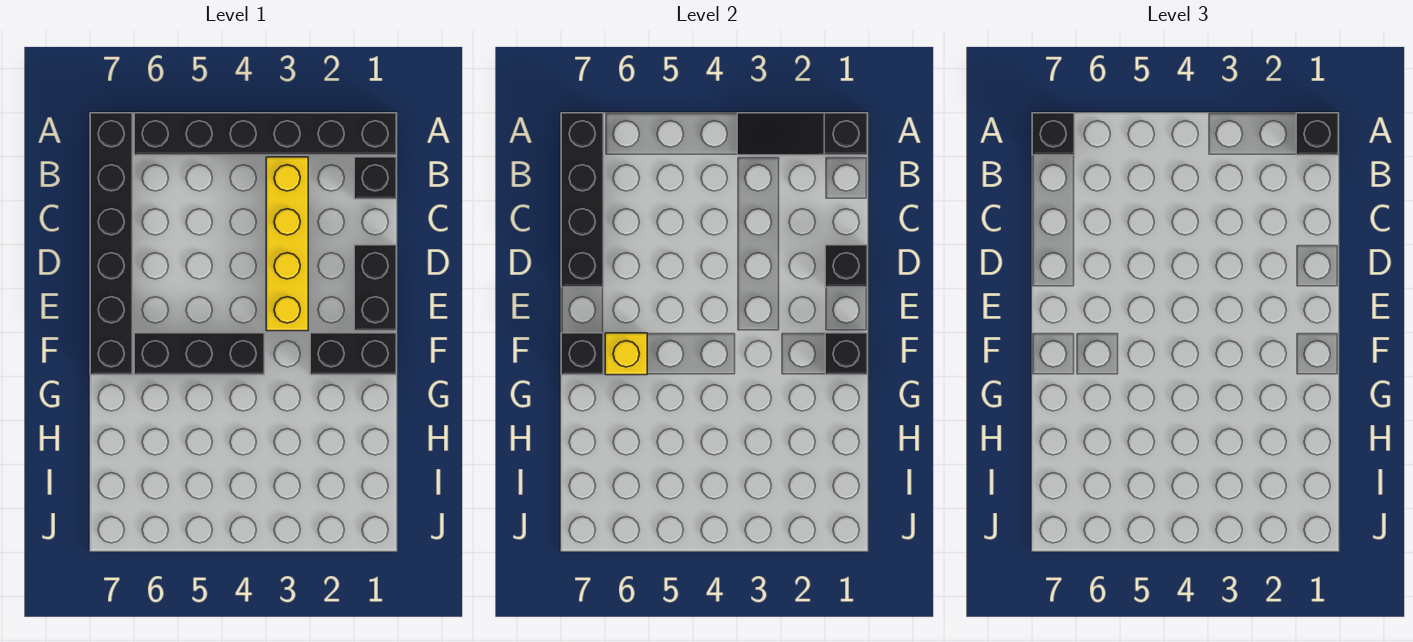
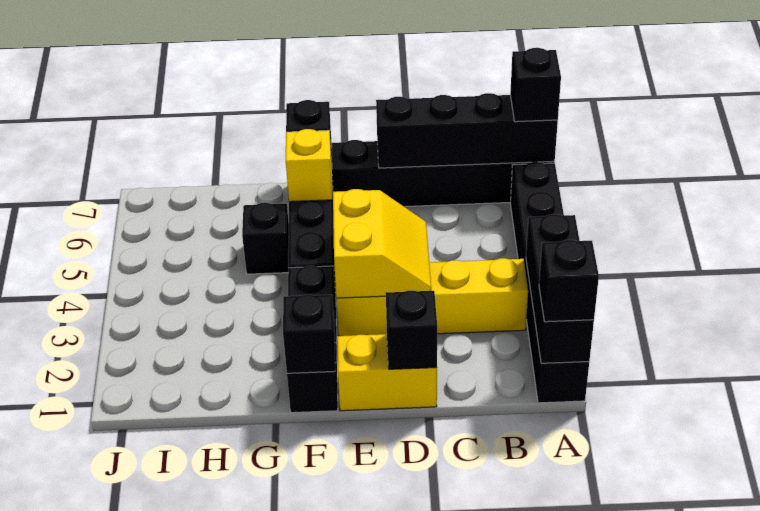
black 1x3 slope [737,113,867,155] -> black 1x3 brick [526,214,594,363]
black 1x1 brick [354,157,396,199] -> black 1x1 brick moved to [242,203,289,274]
black 1x2 brick [354,245,396,331] -> yellow 1x2 brick [337,334,437,411]
none -> yellow 2x2 slope [333,189,431,298]
black 1x2 brick [310,333,396,375] -> black 1x3 brick [287,266,338,413]

